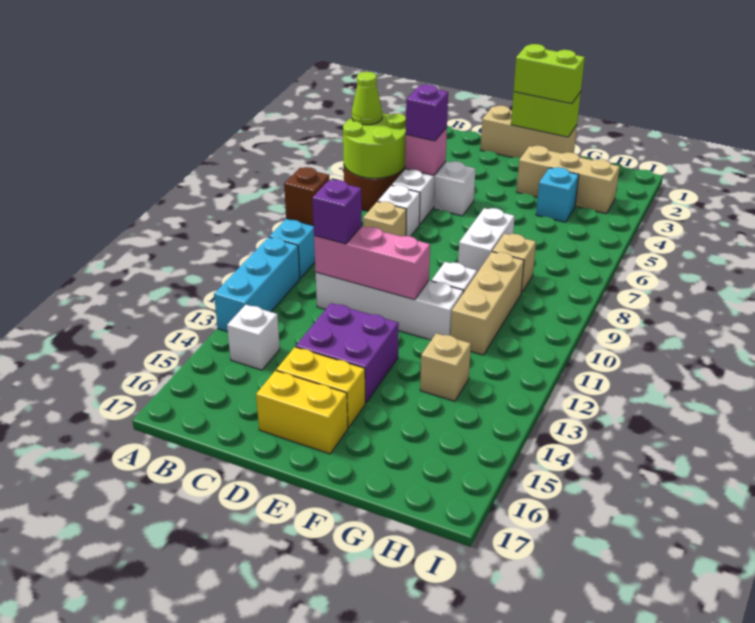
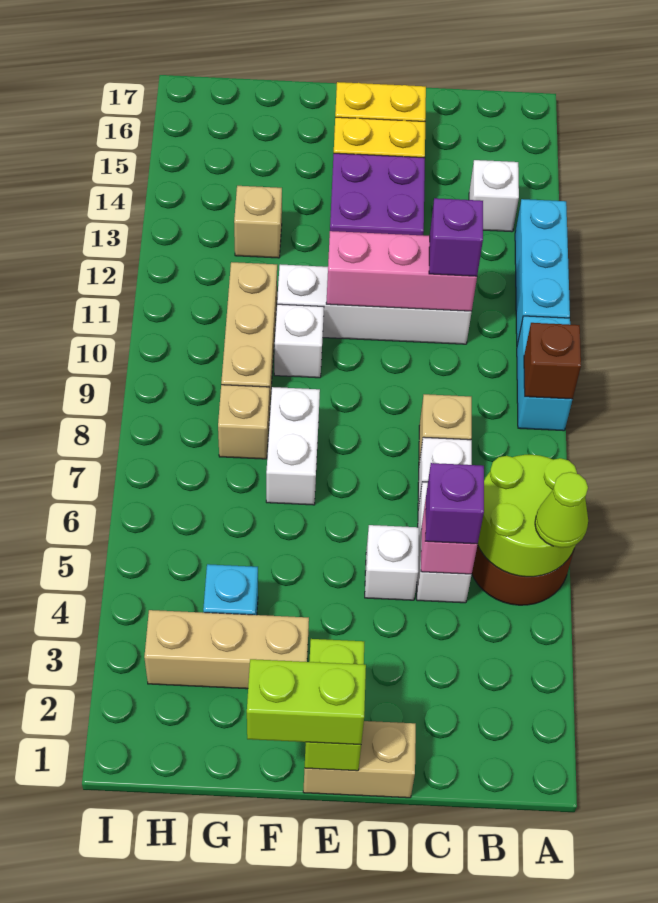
tan 1x3 brick [481,106,577,158] -> tan 1x2 brick [303,721,416,798]
lime 1x2 brick [511,92,581,137] -> lime 1x2 brick turned to [305,639,364,771]

